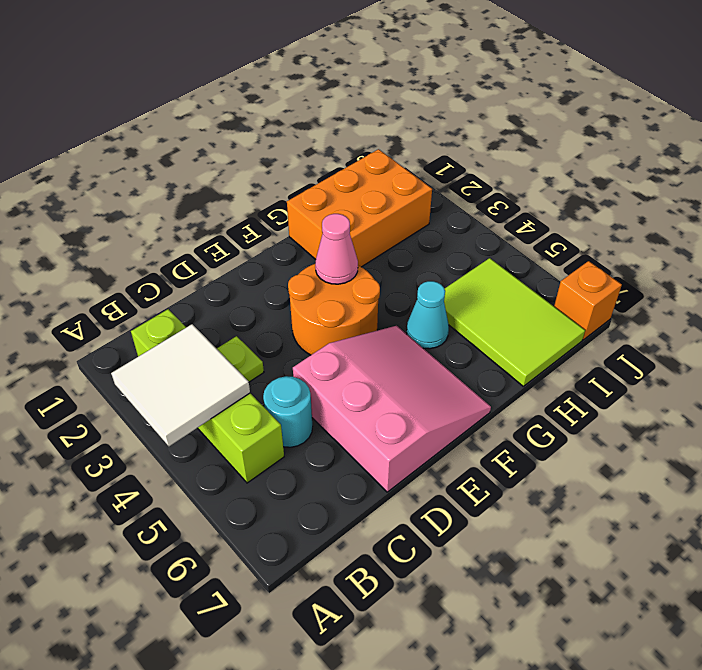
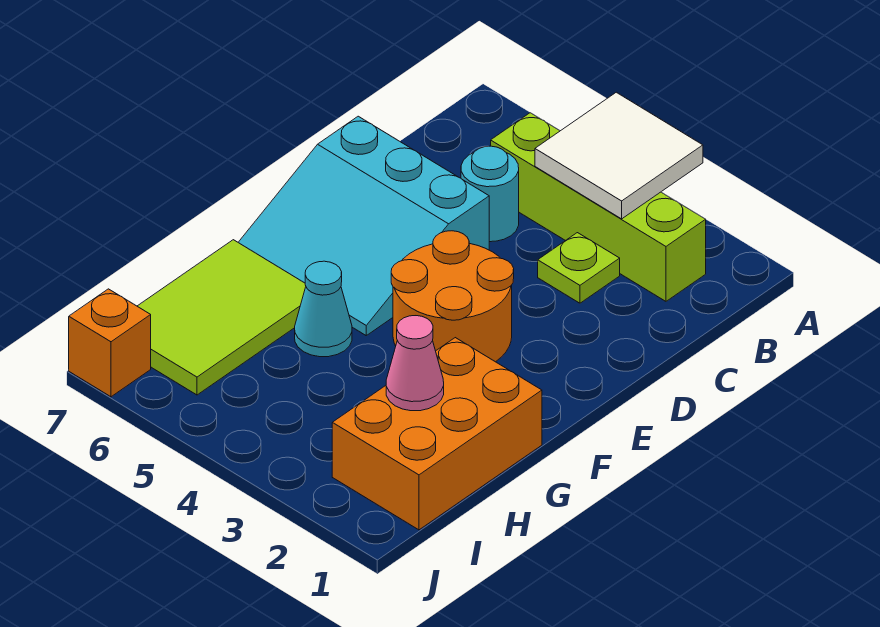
pink 3x3 slope [293,326,491,492] -> cyan 3x3 slope [238,116,489,335]
pink 1x1 cone [315,214,358,284] -> pink 1x1 cone moved to [386,316,444,411]
lime 2x3 tile [444,258,585,386] -> lime 2x3 tile turned to [137,240,306,395]

